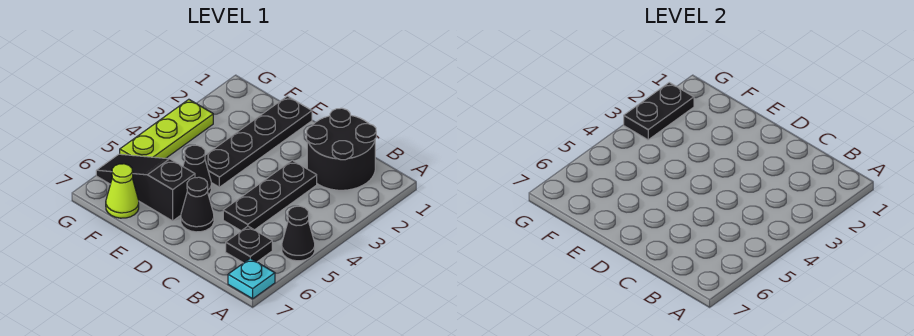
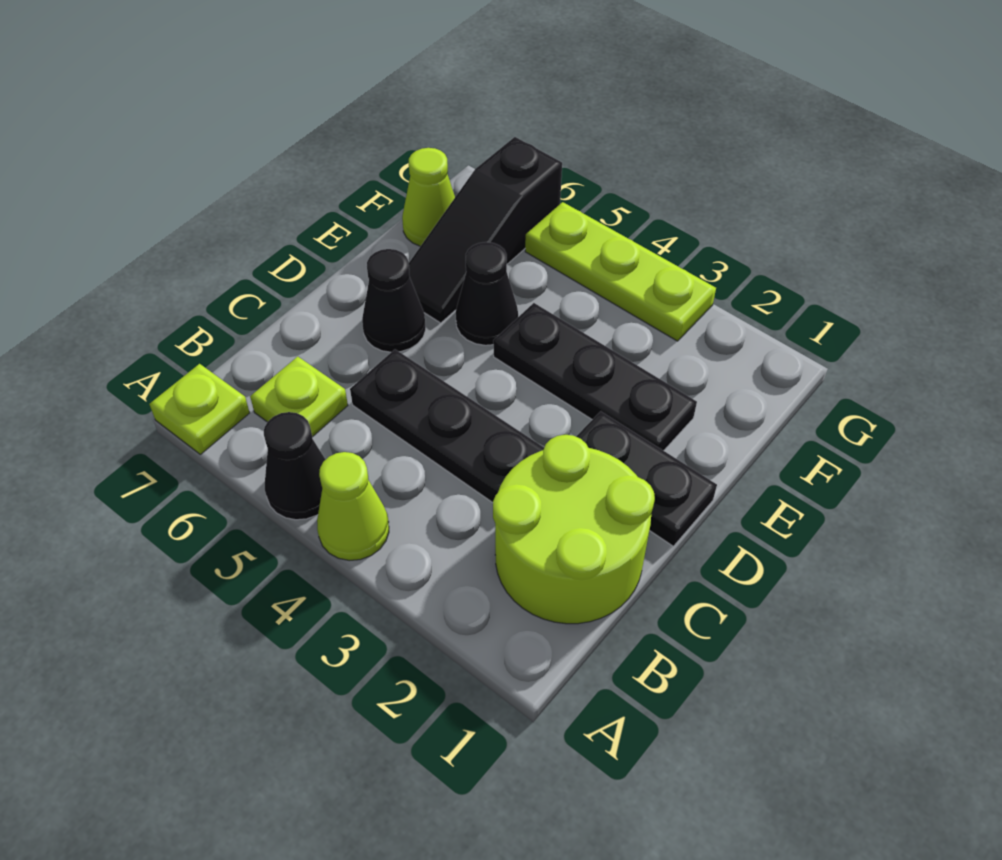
none -> lime 1x1 cone [317,452,389,561]
cyan 1x1 plate [228,258,275,299] -> lime 1x1 plate [149,364,250,454]
black 2x2 round brick [307,108,376,190] -> lime 2x2 round brick [493,435,655,624]
black 1x1 plate [226,226,272,263] -> lime 1x1 plate [250,357,348,437]
black 1x4 plate [205,96,312,187] -> black 1x3 plate [493,303,697,451]
black 1x3 slope [96,154,195,221] -> black 1x3 slope turned to [409,137,562,323]
black 1x2 plate [624,83,694,140] -> black 1x2 plate moved to [576,411,717,546]

